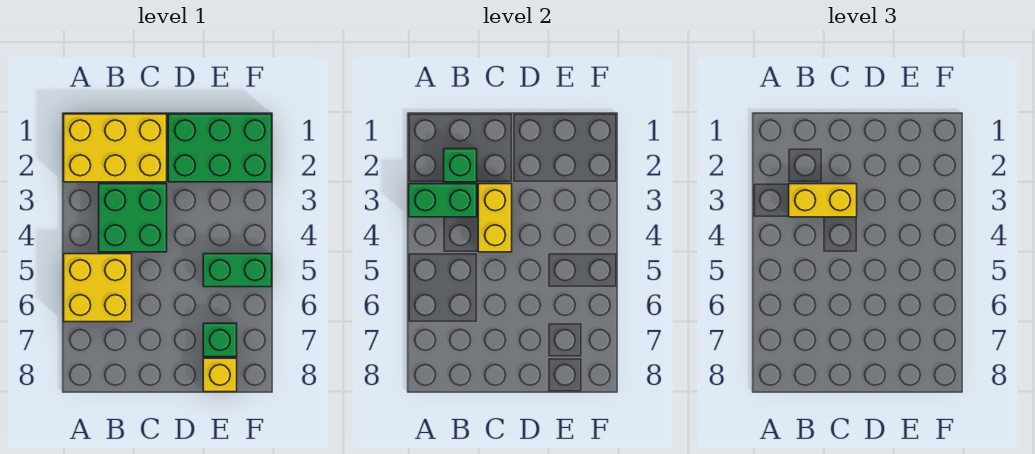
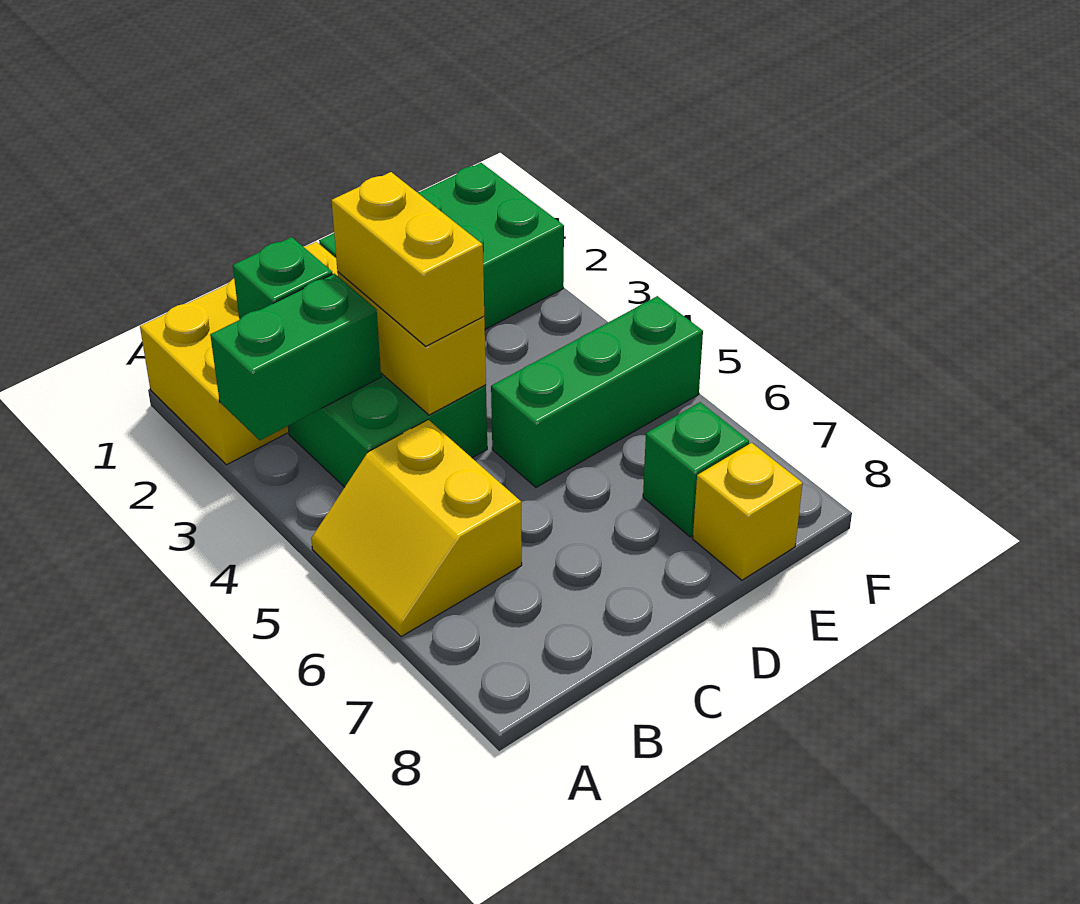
yellow 2x2 brick [64,254,132,322] -> yellow 2x2 slope [311,420,522,637]
yellow 1x2 brick [789,184,857,217] -> yellow 1x2 brick turned to [332,172,484,346]
green 1x2 brick [203,254,272,287] -> green 1x3 brick [491,296,703,487]

